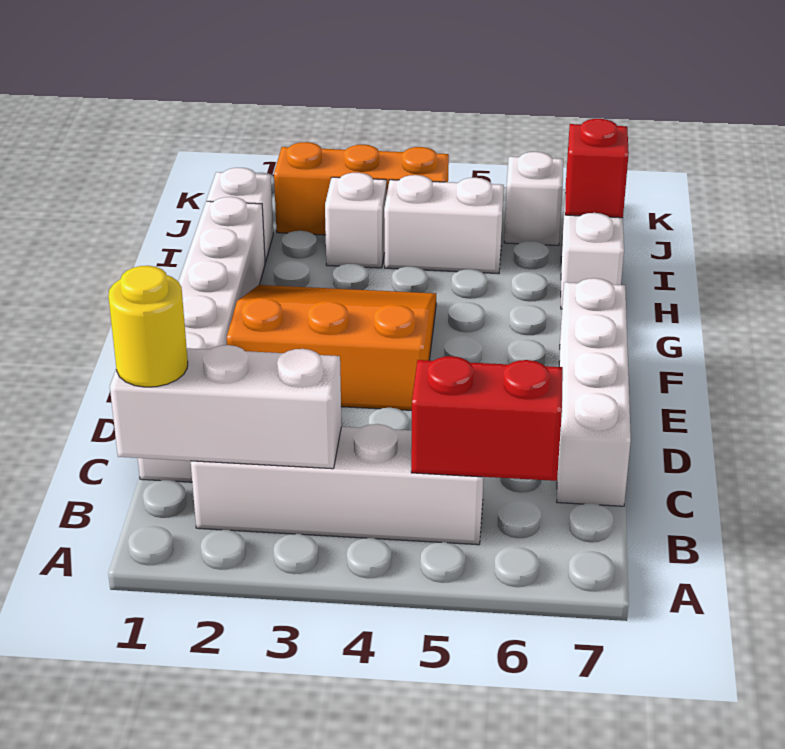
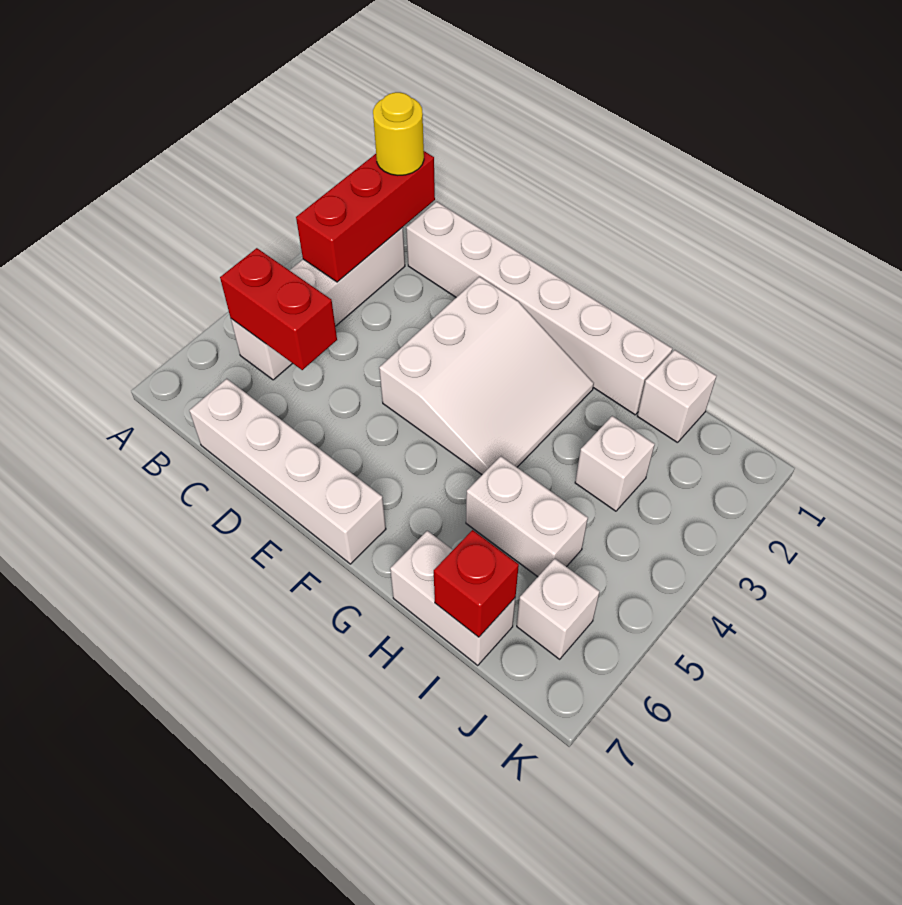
white 1x3 brick [110,345,342,469] -> red 1x3 brick [296,151,435,282]
red 1x2 brick [411,356,563,481] -> red 1x2 brick turned to [220,248,337,370]
orange 3x3 slope [227,285,436,410] -> white 3x3 slope [379,277,594,475]
white 1x2 brick [384,175,504,274] -> white 1x2 brick turned to [466,456,588,577]
orange 1x3 brick [274,142,449,235] -> none

